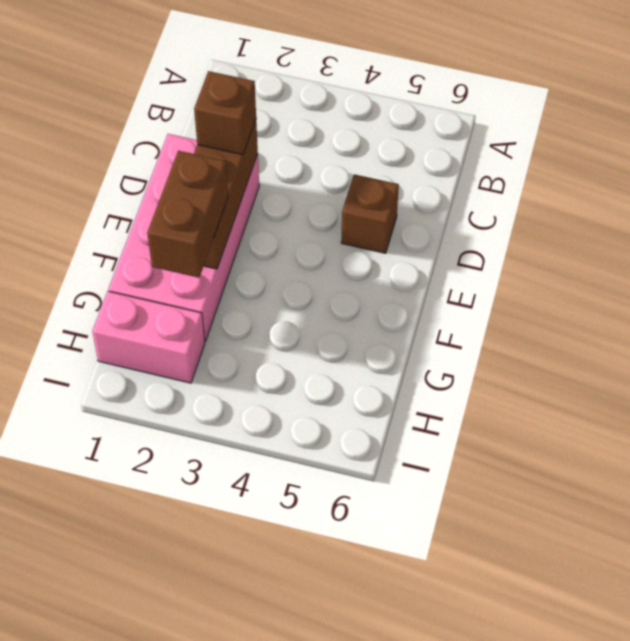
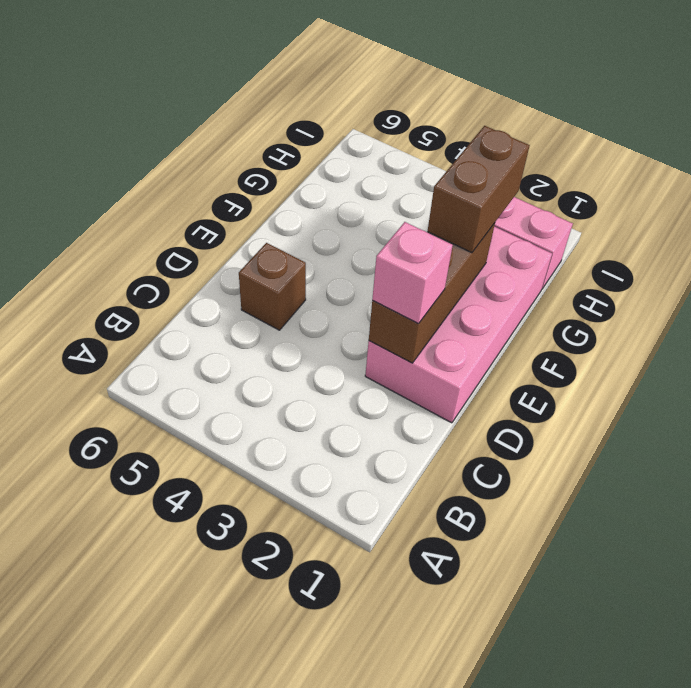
brown 1x1 brick [194,71,256,155] -> pink 1x1 brick [372,222,453,324]

